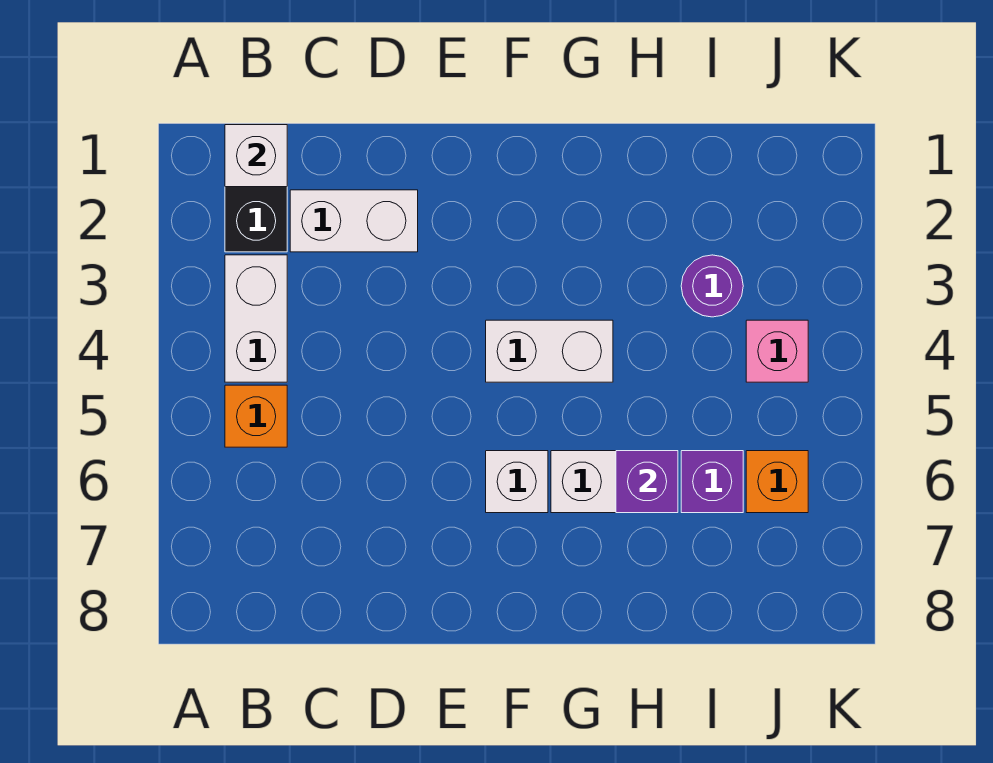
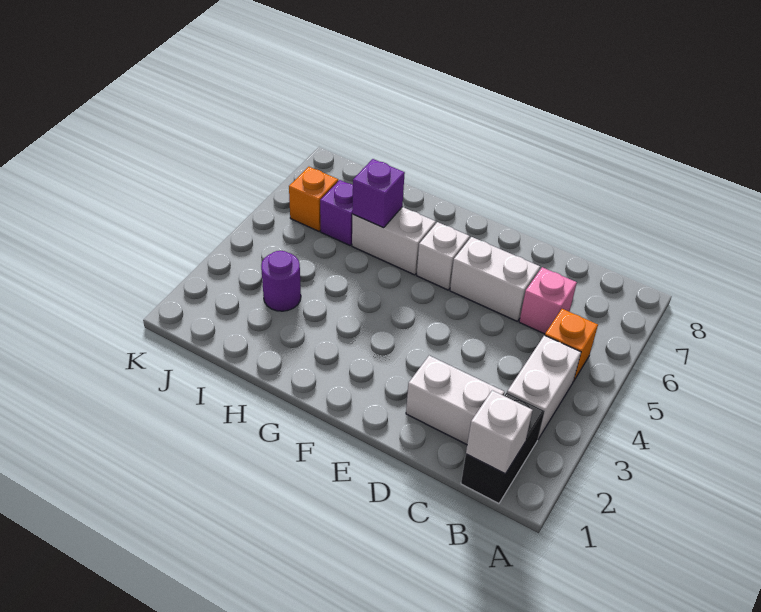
white 1x2 brick [486,320,613,382] -> white 1x2 brick moved to [450,237,540,322]
pink 1x1 brick [746,320,808,382] -> pink 1x1 brick moved to [519,267,577,334]

